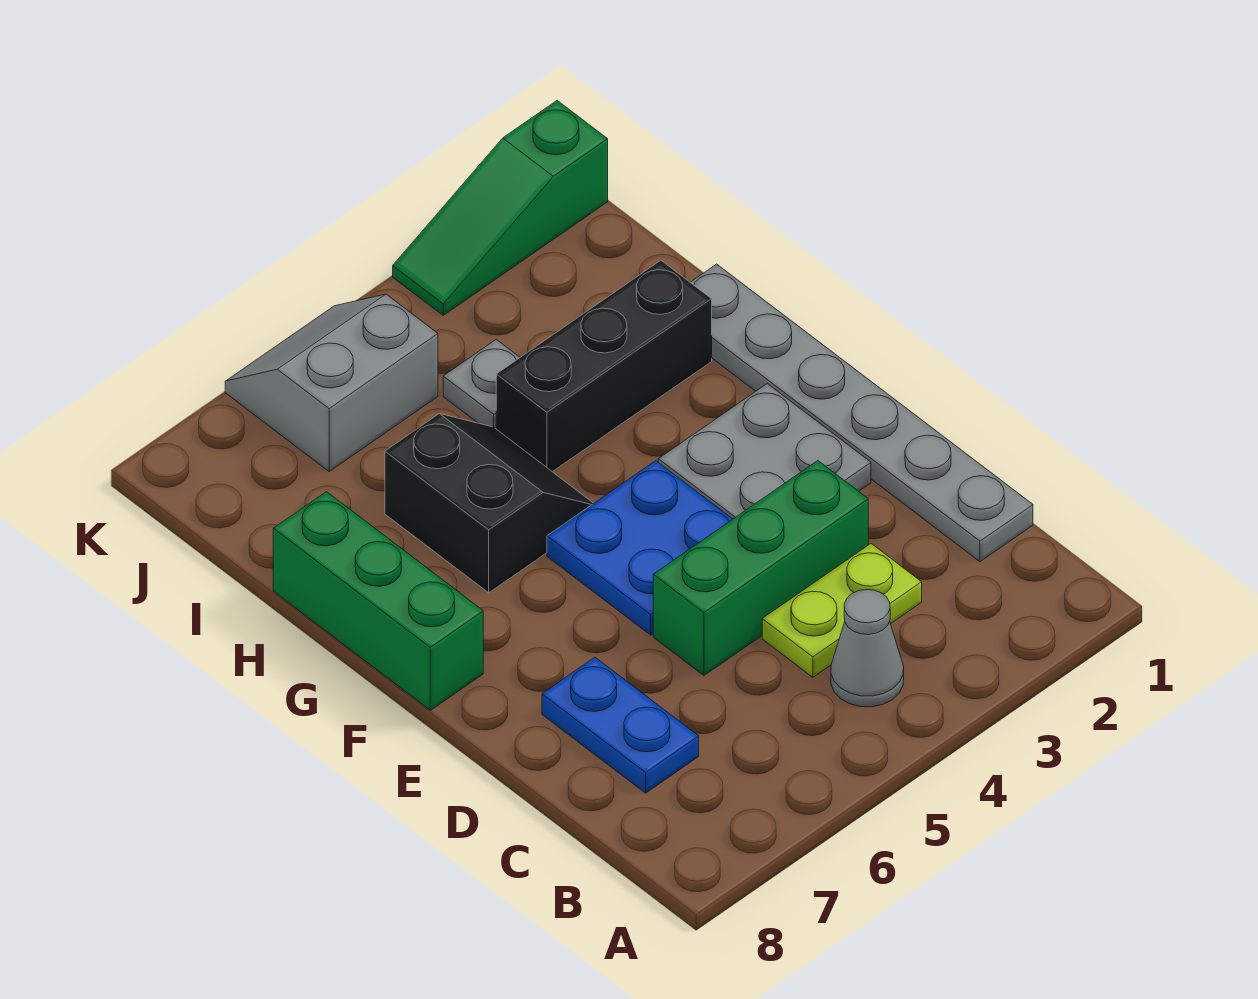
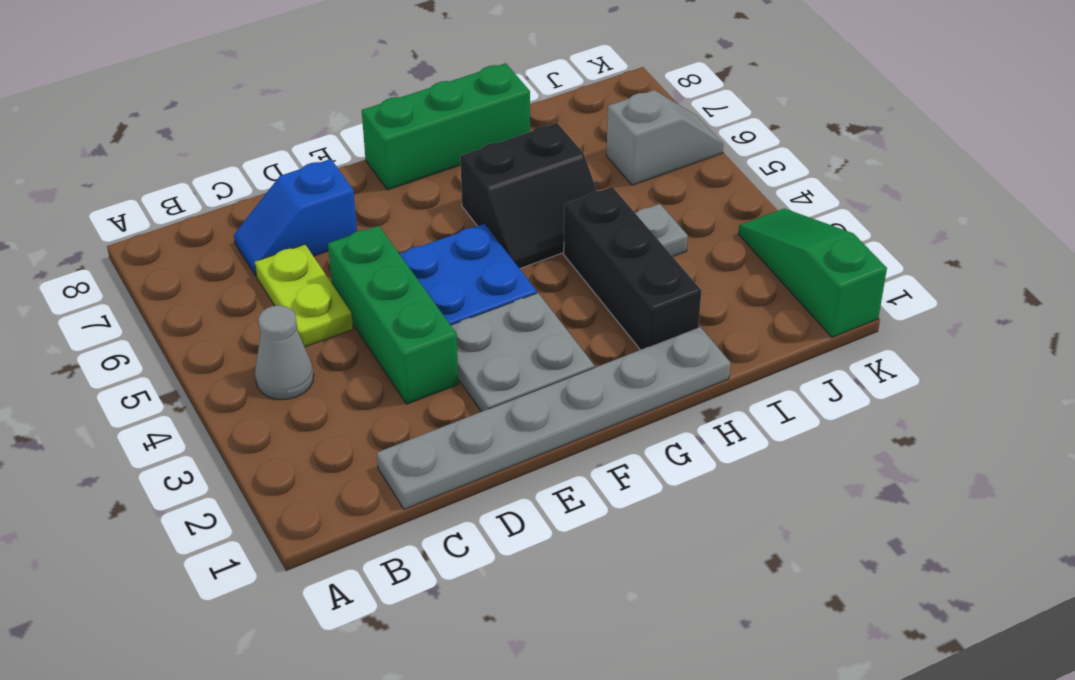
lime 1x2 plate [762,544,922,677] -> lime 1x2 plate moved to [255,244,353,347]
blue 1x2 plate [542,657,699,793] -> blue 1x2 slope [234,159,357,276]
grey 2x2 slope [225,294,438,471] -> grey 1x2 slope [606,90,724,185]

